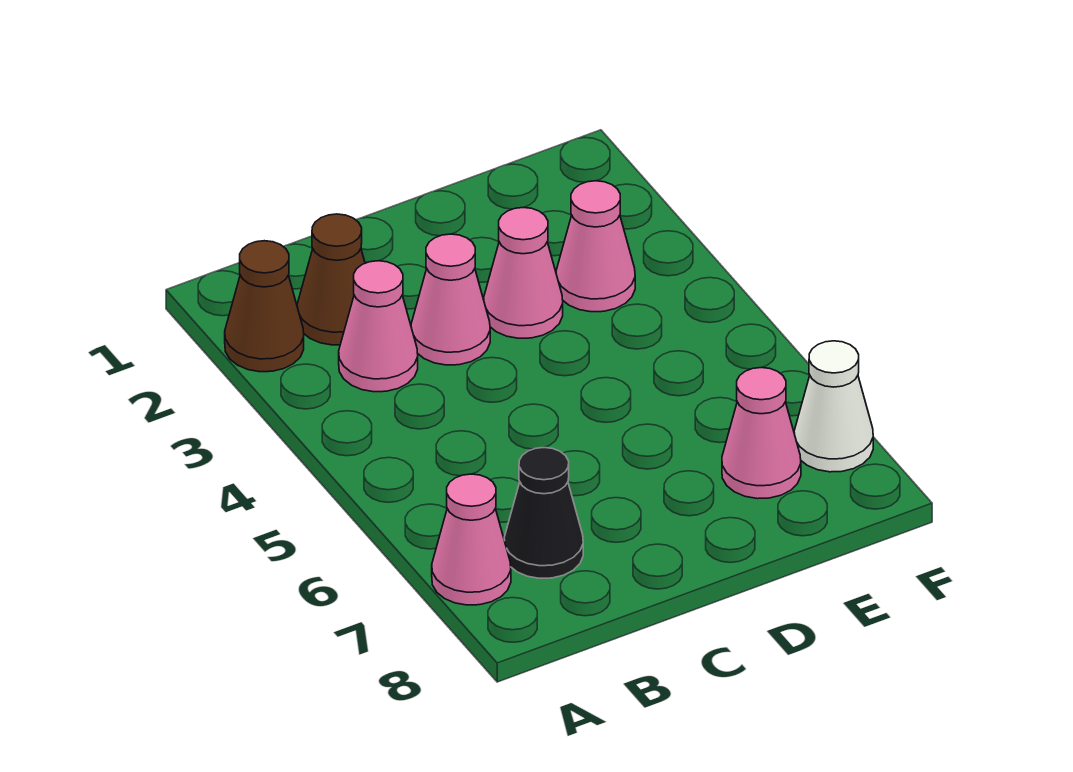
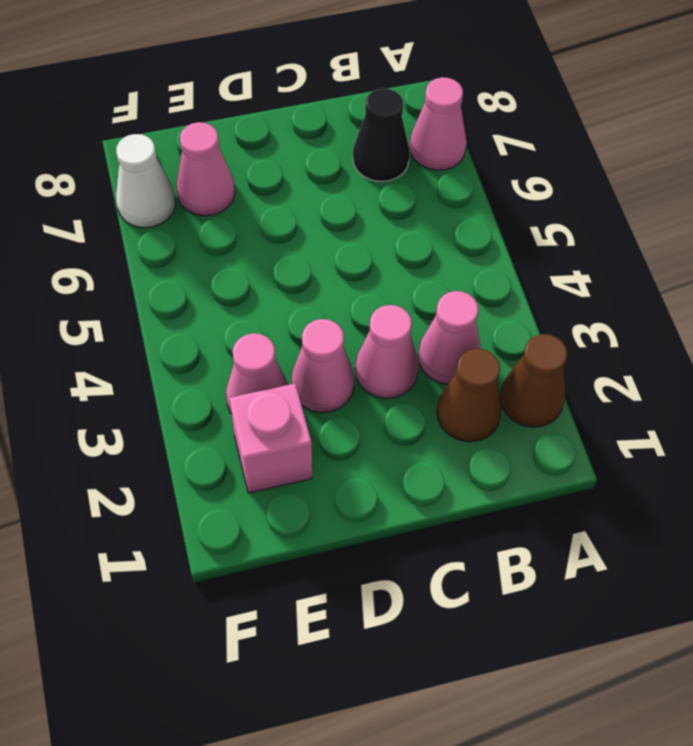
none -> pink 1x1 brick [229,384,312,493]

